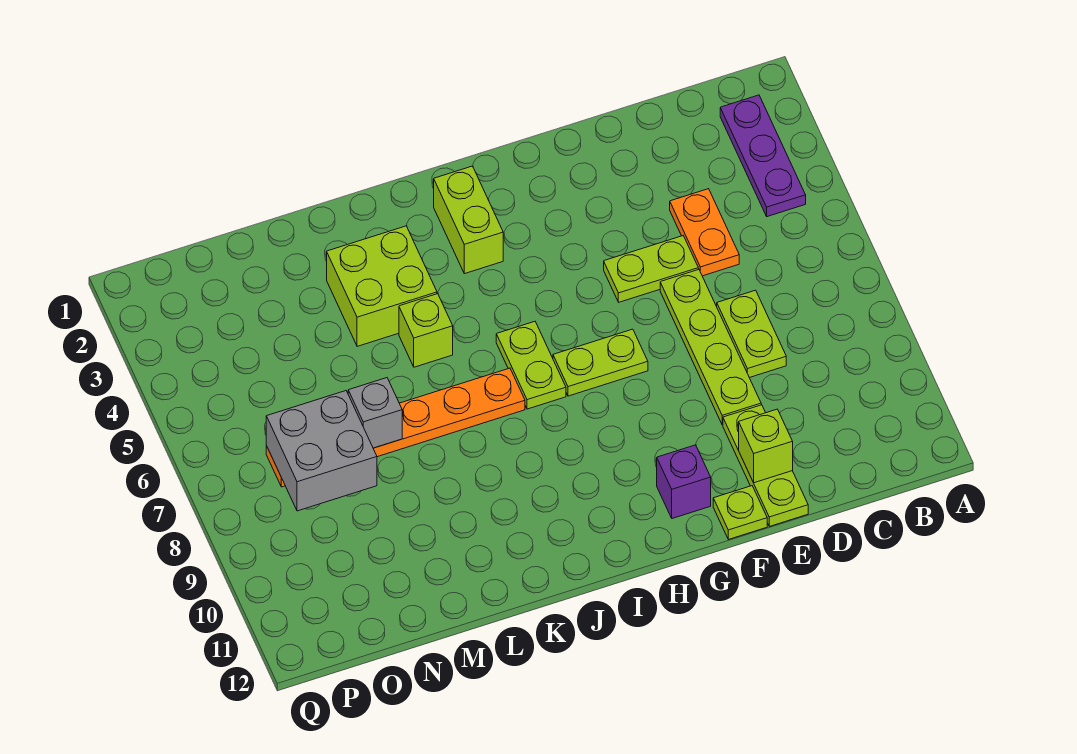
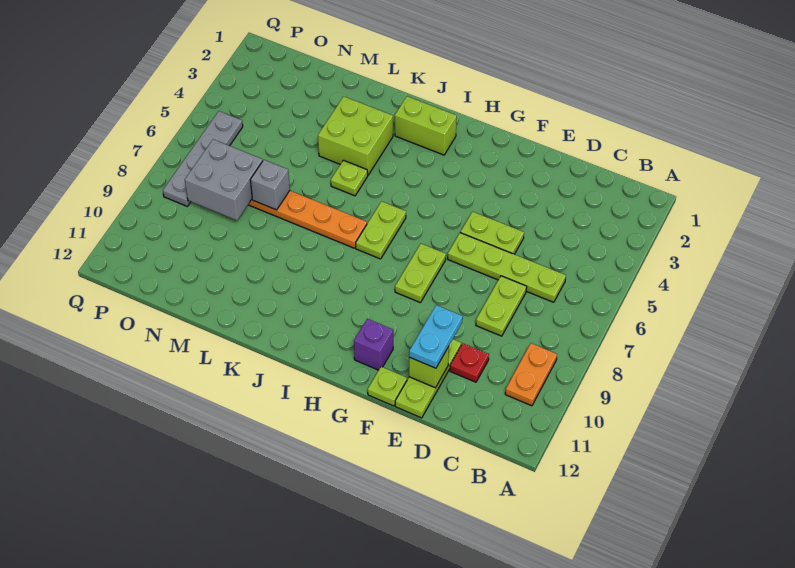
purple 1x3 plate [720,95,806,217] -> none
orange 1x2 plate [670,189,739,276] -> orange 1x2 plate moved to [505,343,557,406]
none -> red 1x1 plate [450,343,489,382]
lime 1x4 plate [660,269,761,425] -> lime 1x4 plate turned to [448,233,566,302]
none -> cyan 1x2 plate [409,305,463,368]
lime 1x2 plate [553,329,648,396] -> lime 1x2 plate turned to [395,244,446,303]
lime 1x2 brick [434,166,503,274] -> lime 1x2 brick turned to [395,96,457,155]
lime 1x1 brick [399,294,453,367] -> lime 1x1 plate [331,160,368,196]
none -> grey 1x4 plate [163,111,243,206]

